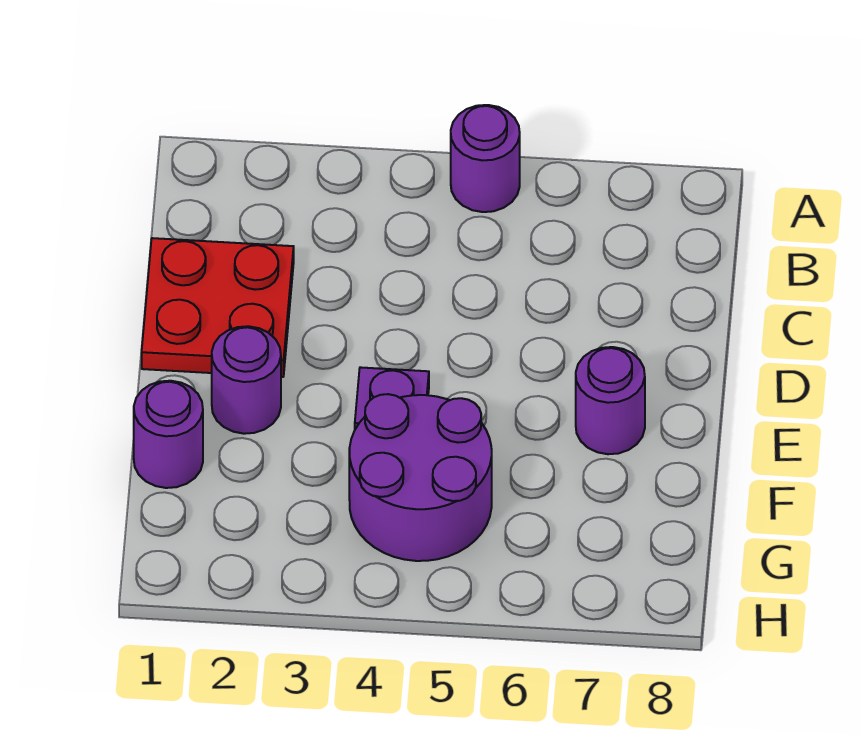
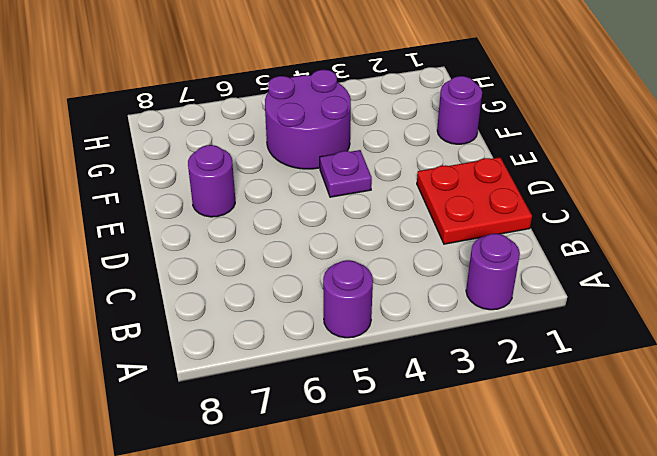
purple 1x1 round brick [212,326,281,434] -> purple 1x1 round brick moved to [466,234,520,310]

